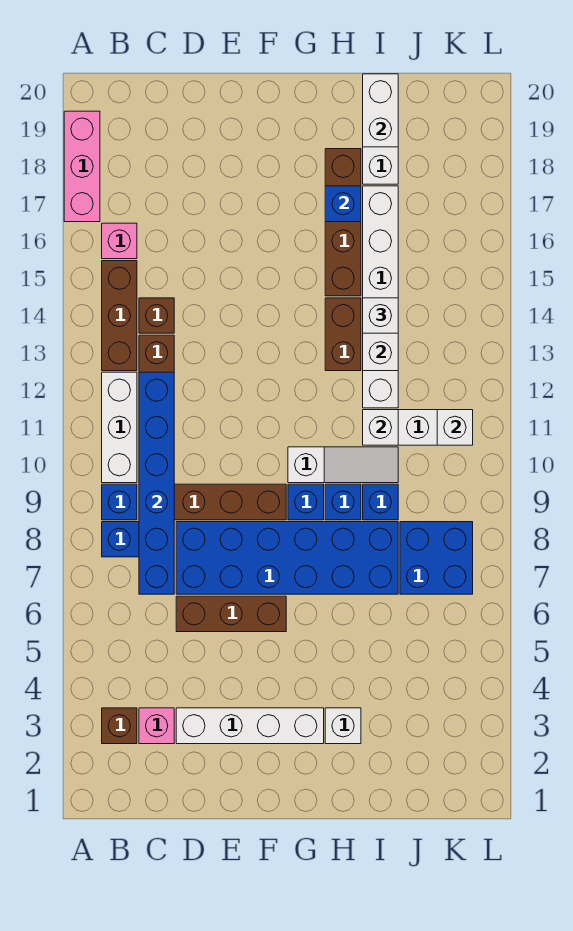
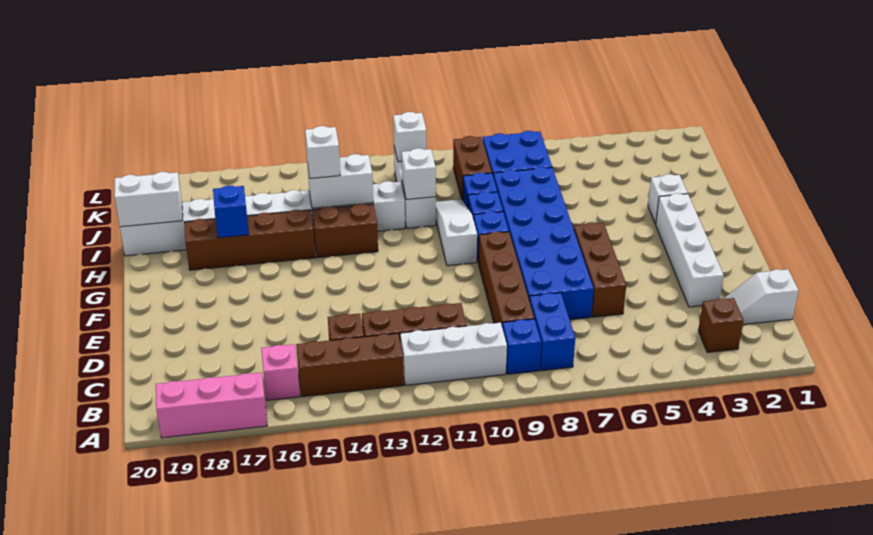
none -> white 1x2 slope [723,269,798,325]
pink 1x1 brick [139,708,174,744] -> none
blue 1x6 brick [139,372,174,594] -> none
none -> brown 1x2 brick [453,136,492,201]

